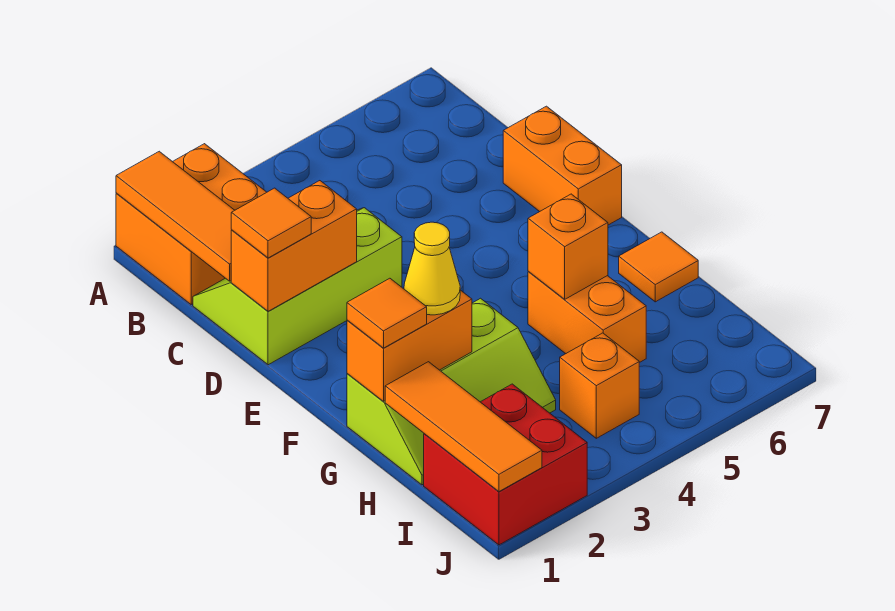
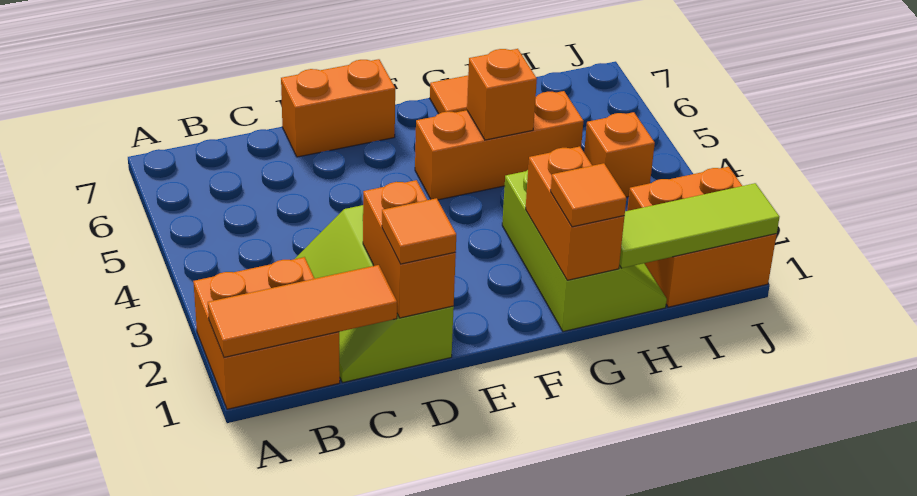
yellow 1x1 cone [404,222,460,315] -> none
orange 1x2 brick [528,271,646,363] -> orange 1x3 brick [415,91,583,200]
orange 1x3 tile [385,362,542,492] -> lime 1x3 tile [619,183,779,268]
red 2x2 brick [424,384,587,545] -> orange 2x2 brick [627,167,777,307]

